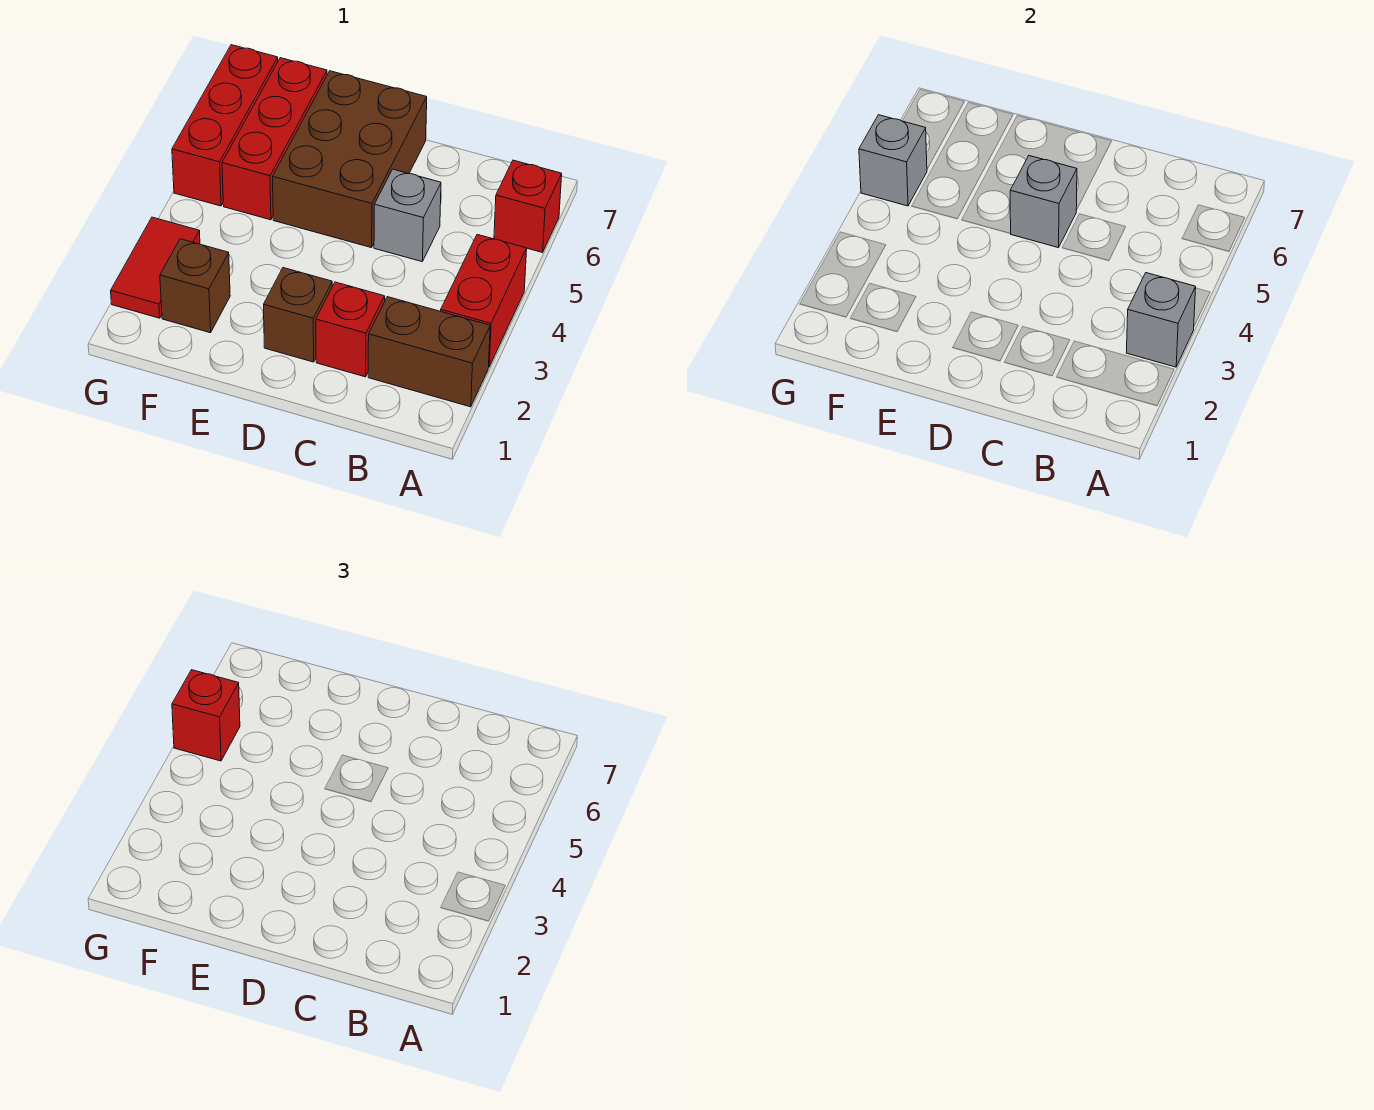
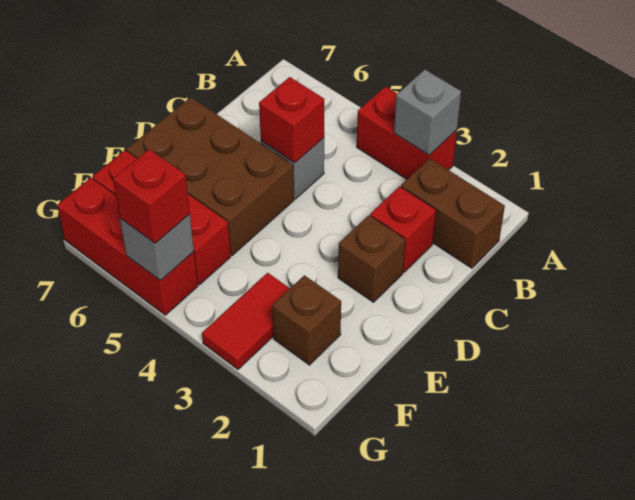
brown 1x2 brick [368,297,490,407] -> brown 1x2 brick turned to [401,158,505,268]
red 1x1 brick [494,160,562,252] -> red 1x1 brick moved to [259,77,324,163]
grey 1x1 brick [1010,156,1077,248] -> none
red 1x2 tile [111,217,200,318] -> red 1x2 tile turned to [202,273,290,369]

